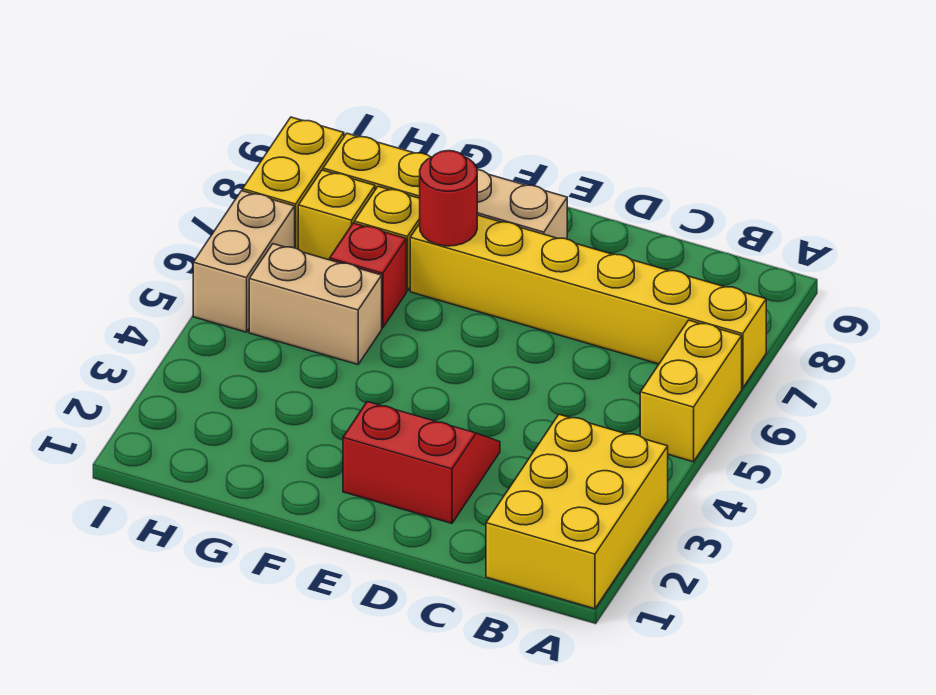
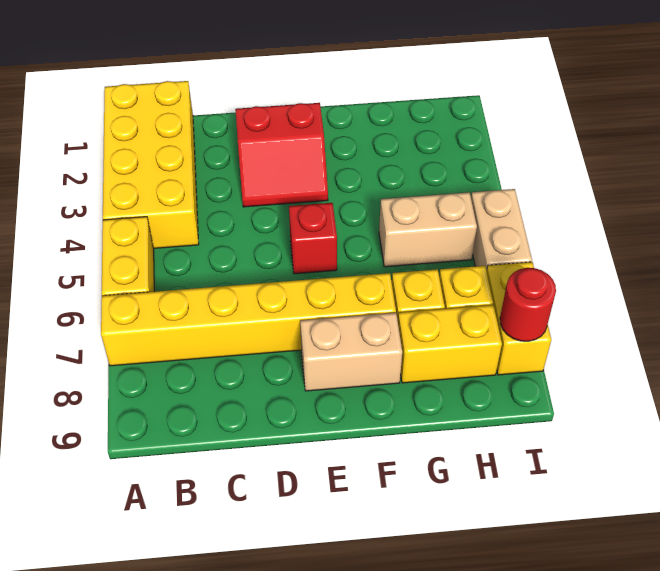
yellow 2x3 brick [486,414,668,609] -> yellow 2x4 brick [103,81,199,248]
red 1x1 round brick [420,151,477,246] -> red 1x1 round brick moved to [500,268,556,341]
red 1x1 brick [330,223,406,328] -> red 1x1 brick moved to [289,203,337,274]

